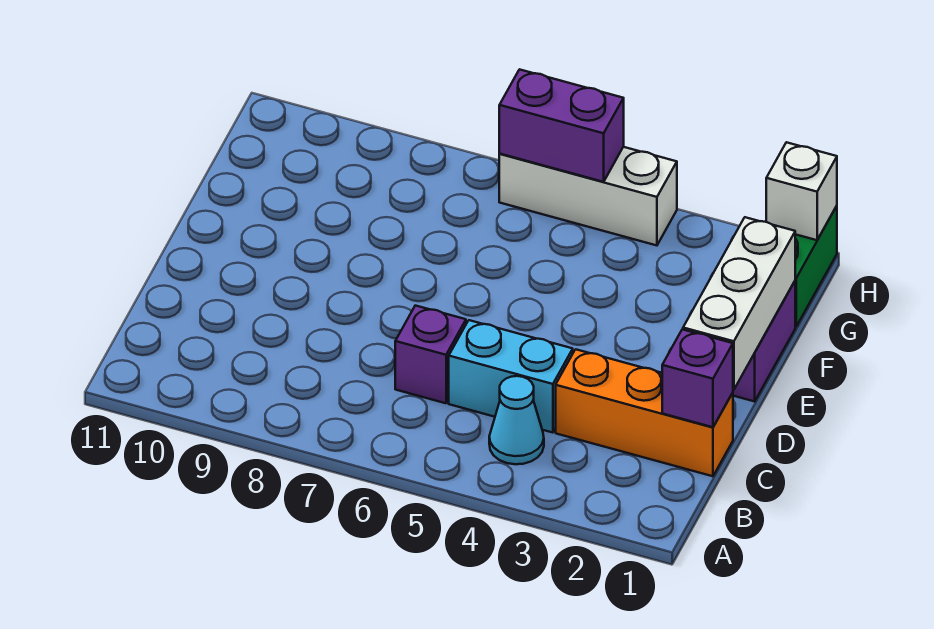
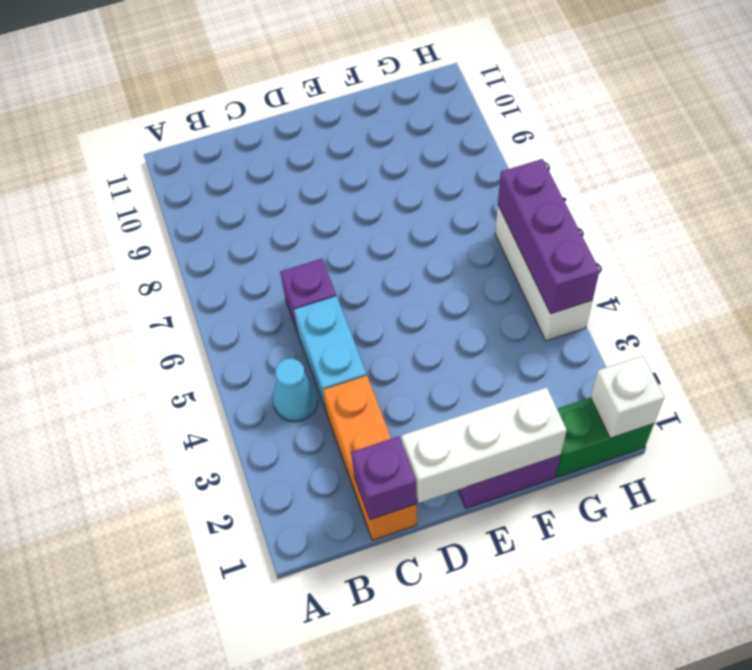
purple 1x2 brick [499,69,624,182] -> purple 1x3 brick [498,159,600,314]

